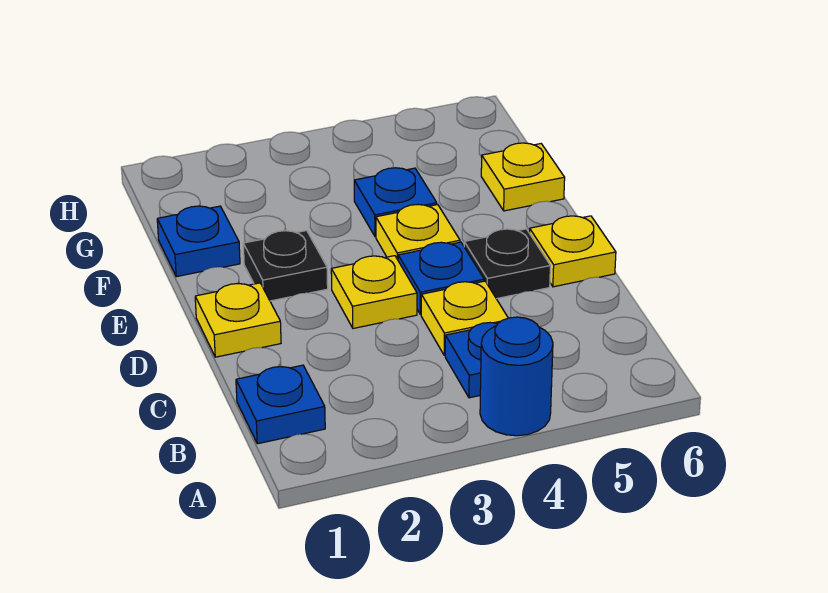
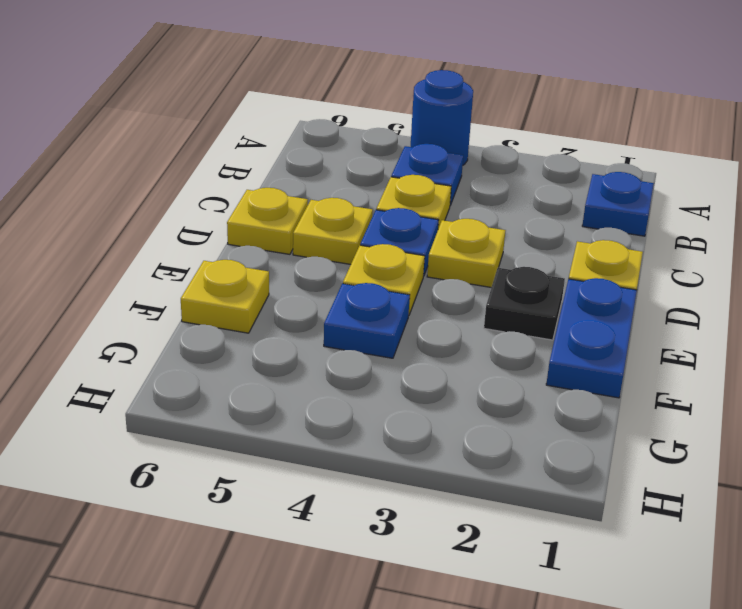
black 1x1 plate [464,229,550,299] -> yellow 1x1 plate [293,198,373,264]
blue 1x1 plate [157,206,240,277] -> blue 1x2 plate [546,278,637,398]

